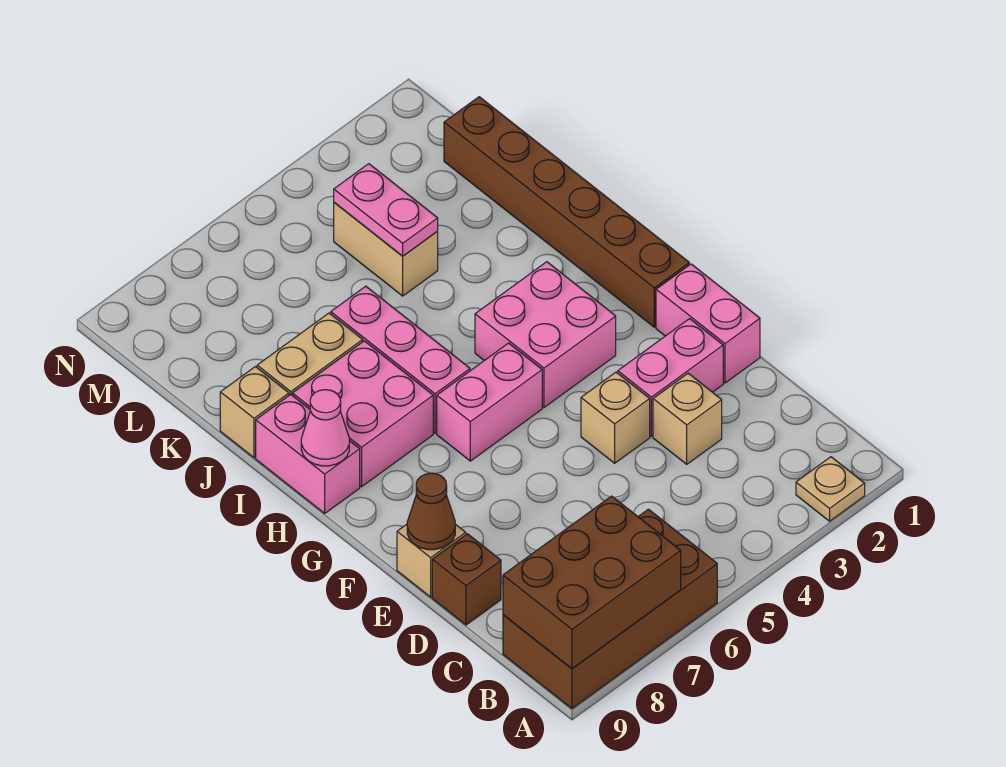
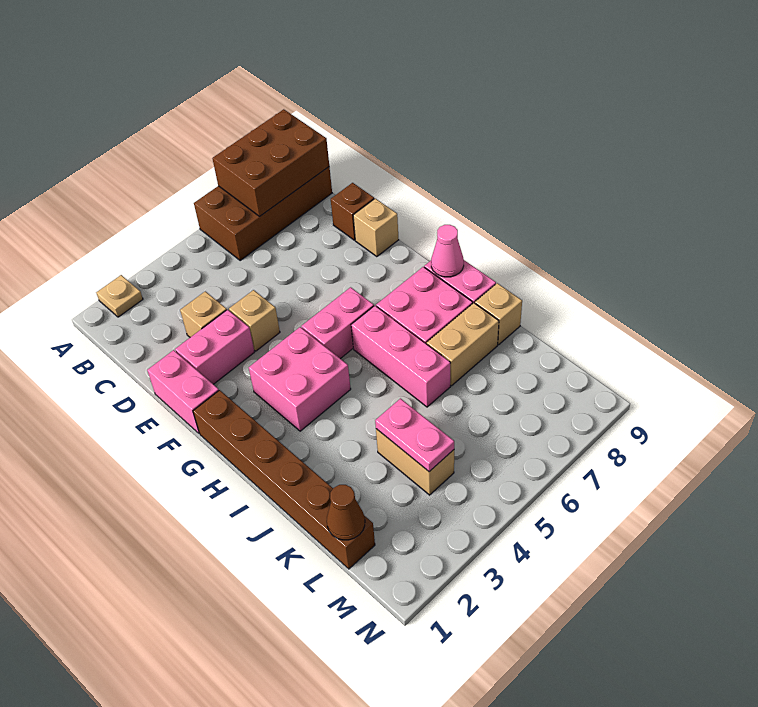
brown 1x1 cone [407,473,455,550] -> brown 1x1 cone moved to [327,485,365,540]

